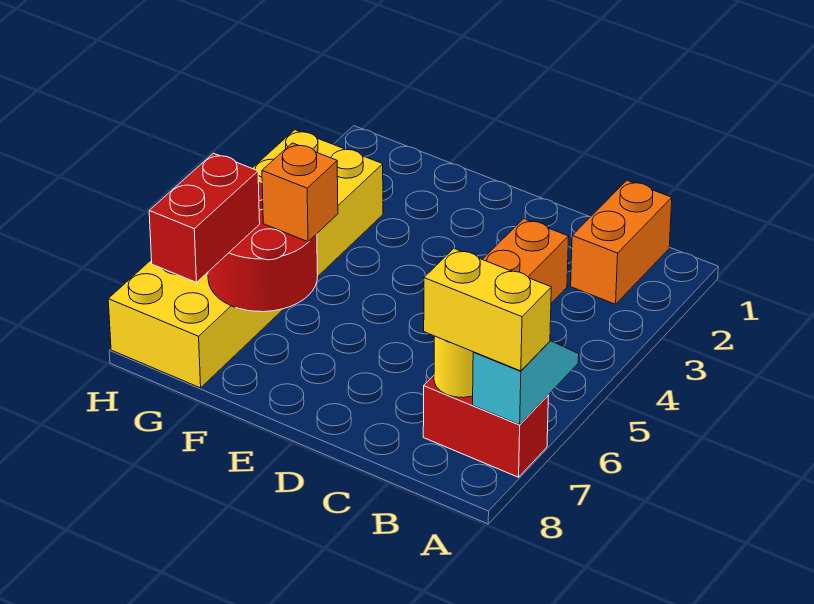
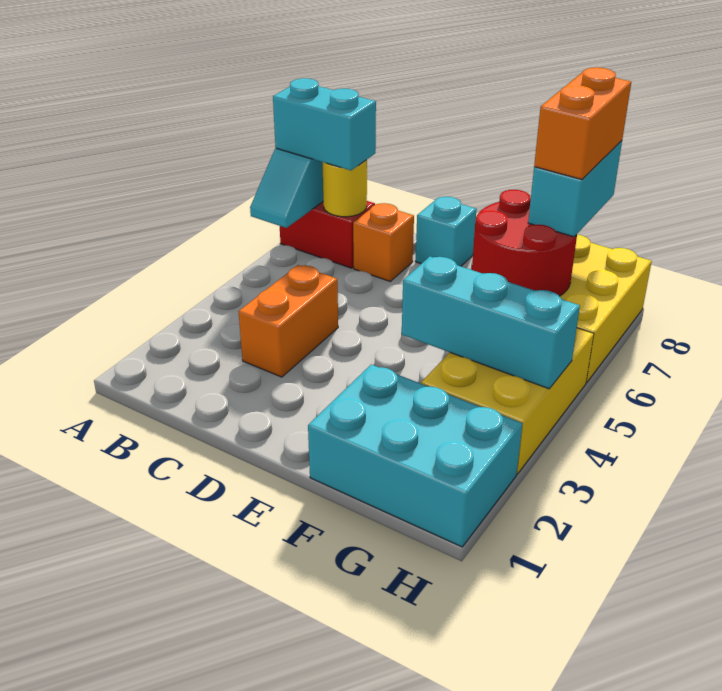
yellow 1x2 brick [424,248,551,371] -> cyan 1x2 brick [273,78,376,170]
orange 1x2 brick [571,180,672,304] -> orange 1x2 brick moved to [534,67,631,180]
none -> cyan 1x1 brick [416,197,477,266]
none -> cyan 2x3 brick [308,364,523,547]
none -> cyan 1x3 brick [402,257,580,389]
orange 1x1 brick [262,143,338,242] -> orange 1x1 brick moved to [353,203,414,281]
red 1x2 brick [149,153,260,282] -> cyan 1x2 brick [528,141,622,237]

